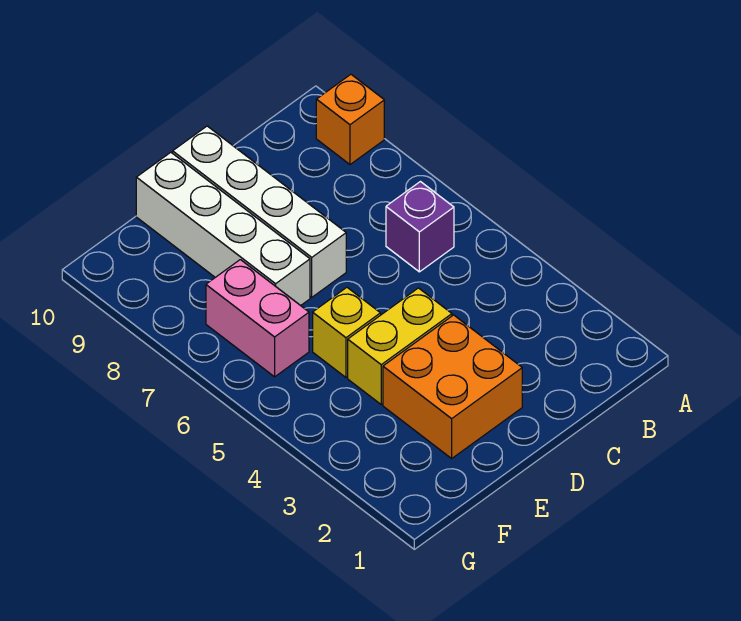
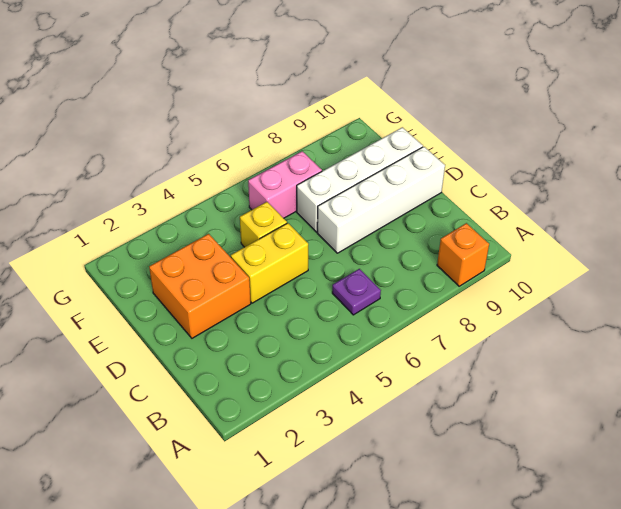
purple 1x1 brick [386,182,454,272] -> purple 1x1 plate [332,269,381,315]
yellow 1x2 brick [348,288,452,404] -> yellow 1x2 brick turned to [231,223,308,303]

